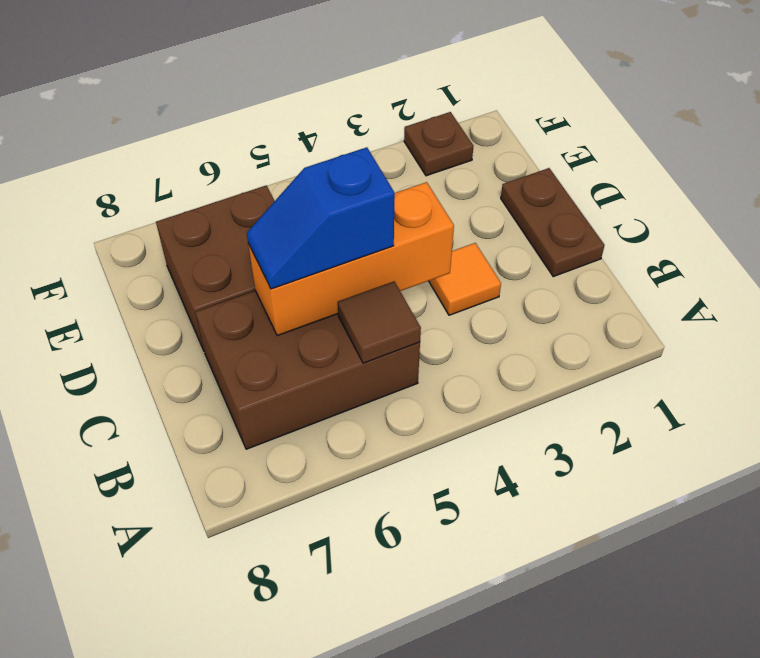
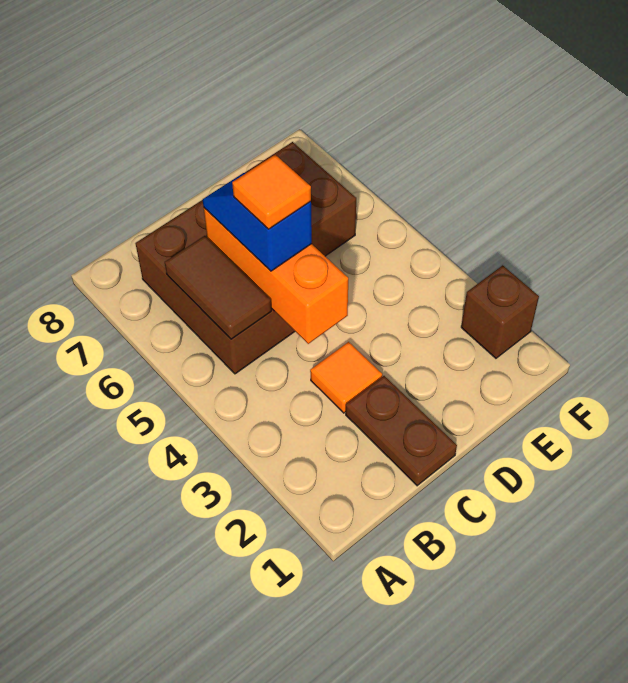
brown 1x1 tile [338,281,421,363] -> brown 1x2 tile [165,236,271,339]
brown 1x2 plate [501,168,605,277] -> brown 1x2 plate turned to [346,376,457,486]
none -> orange 1x1 tile [232,155,311,229]
brown 1x1 plate [404,112,473,176] -> brown 1x1 brick [461,265,539,358]

